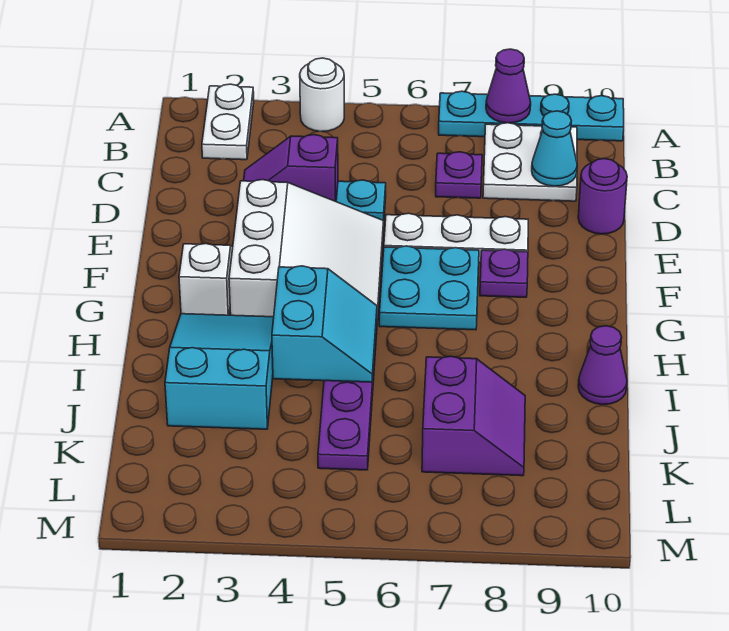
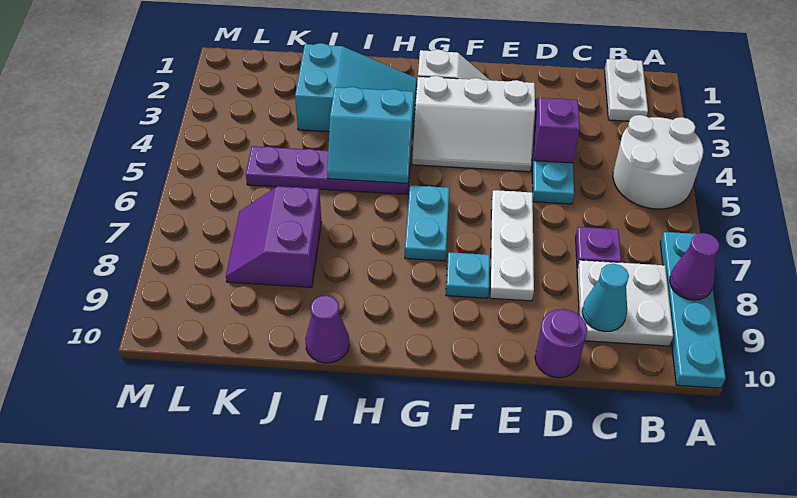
white 1x2 plate [202,84,254,160] -> white 1x2 plate turned to [604,58,648,121]
white 1x1 round brick [300,58,344,132] -> white 2x2 round brick [613,115,703,209]
white 3x3 slope [229,180,384,320] -> white 2x3 slope [412,76,535,172]
cyan 2x2 plate [379,246,479,330] -> cyan 1x2 plate [405,185,449,261]
purple 1x1 plate [480,249,528,297] -> cyan 1x1 plate [446,252,490,298]
purple 2x2 slope [422,356,525,476] -> purple 2x2 slope turned to [226,186,322,287]

